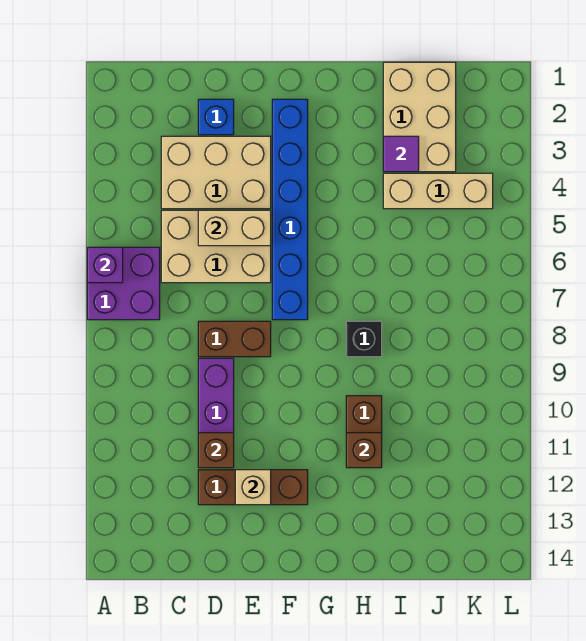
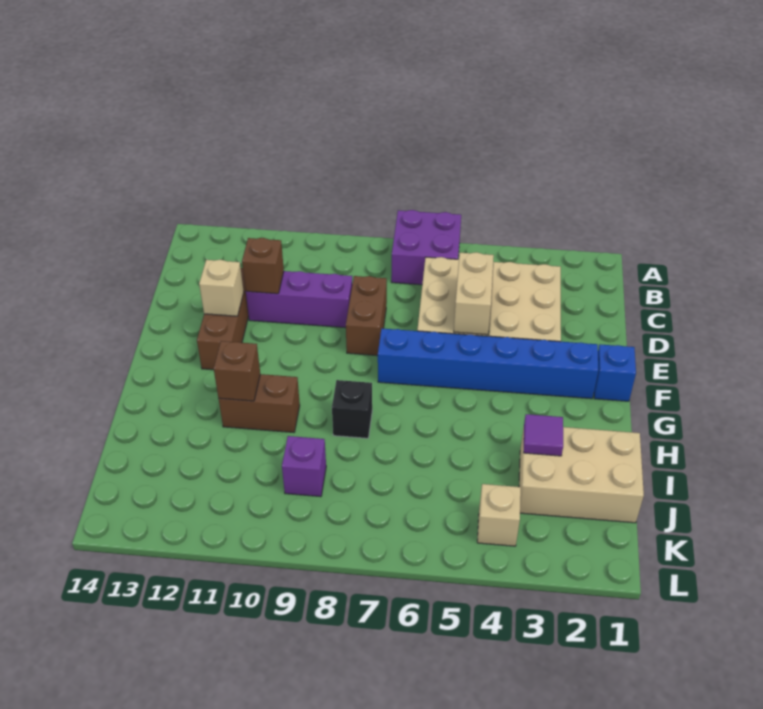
purple 1x1 brick [87,247,123,283] -> purple 1x1 brick moved to [282,436,326,497]
blue 1x1 brick [198,99,234,135] -> blue 1x1 brick moved to [594,344,636,401]
tan 1x3 brick [383,173,493,209] -> tan 1x1 brick [477,484,521,546]

